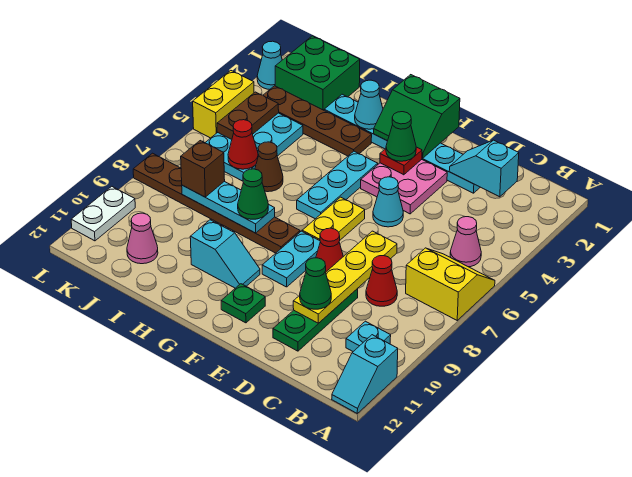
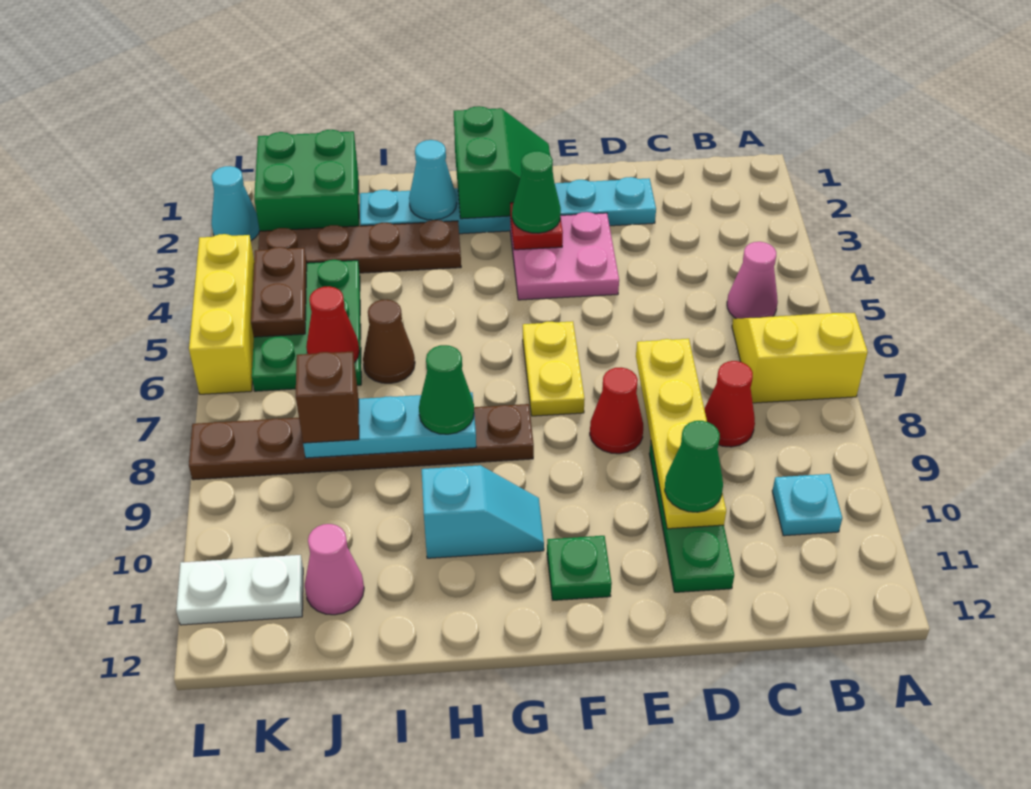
cyan 1x2 slope [332,335,398,413] -> none
cyan 1x2 slope [449,140,519,197] -> none
cyan 1x1 cone [373,177,403,227] -> none
green 2x2 slope [374,75,460,158] -> green 2x2 slope turned to [454,106,554,219]
cyan 1x2 plate [262,231,320,287] -> none
cyan 1x3 plate [297,151,378,219] -> none
cyan 2x3 plate [205,113,303,181] -> green 2x3 plate [252,260,361,391]
yellow 1x2 brick [193,71,254,138] -> yellow 1x3 brick [189,234,254,394]
white 1x2 plate [71,187,135,241] -> white 1x2 plate turned to [176,555,303,625]

